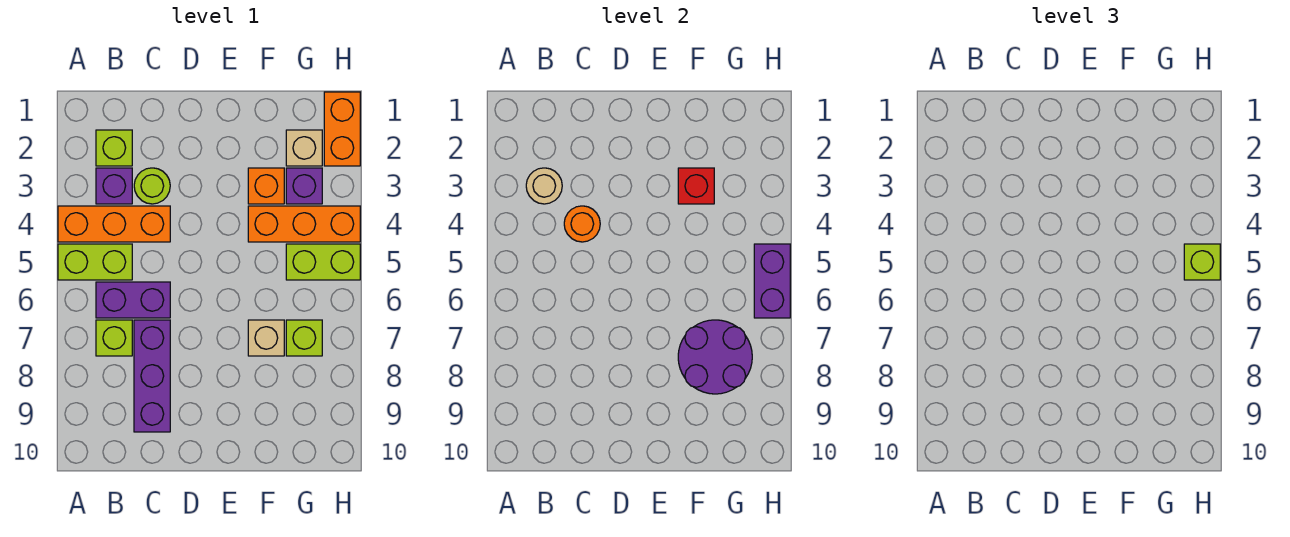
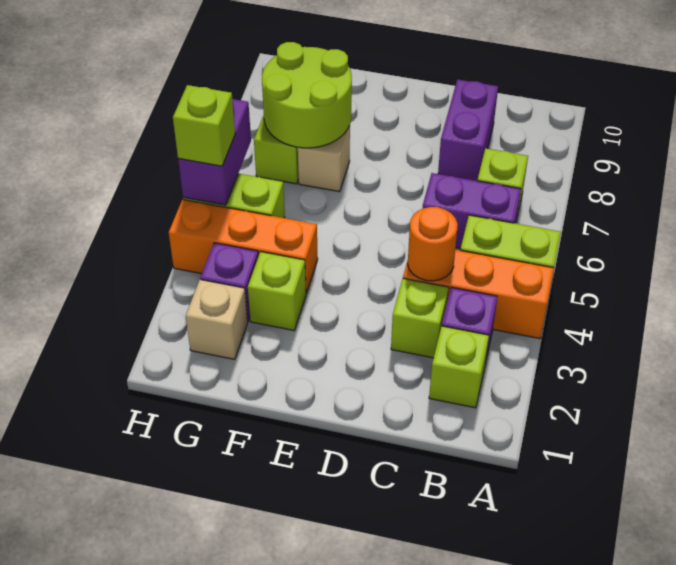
tan 1x1 round brick [526,168,562,204] -> none
lime 1x1 round brick [134,168,170,204] -> lime 1x1 brick [391,279,449,358]
purple 1x3 brick [134,320,170,432] -> purple 1x2 brick [438,79,498,181]
orange 1x1 brick [248,168,284,204] -> lime 1x1 brick [248,252,306,330]
red 1x1 brick [678,168,714,204] -> none
purple 2x2 round brick [678,320,752,394] -> lime 2x2 round brick [262,42,352,148]
orange 1x2 brick [324,92,360,166] -> none

